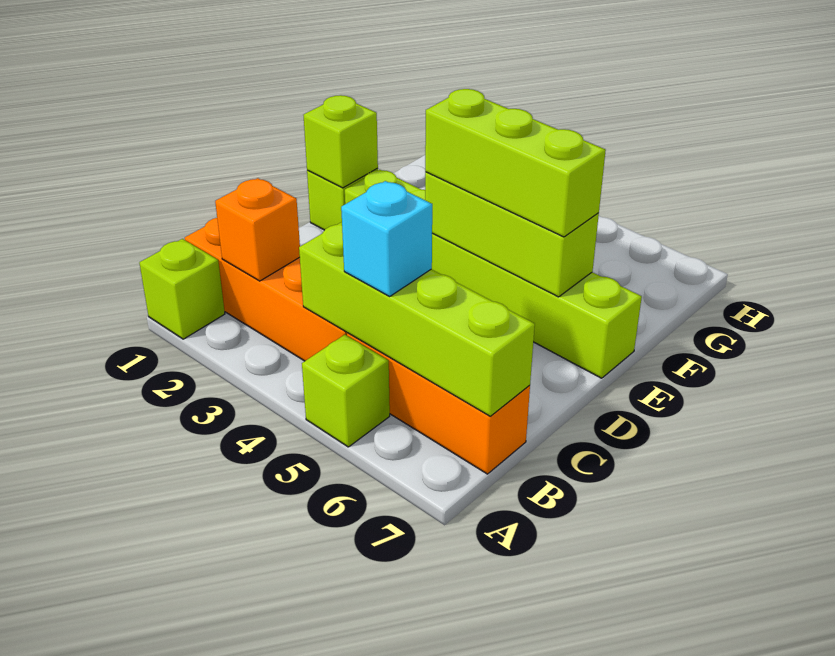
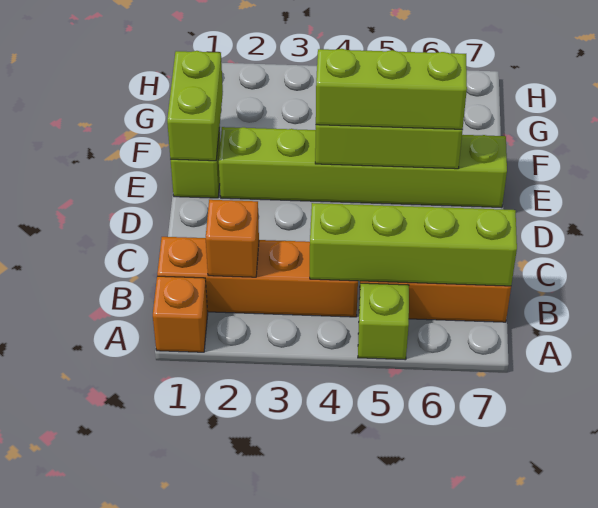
lime 1x1 brick [140,239,225,339] -> orange 1x1 brick [153,276,208,352]
cyan 1x1 brick [341,181,432,296] -> none
lime 1x1 brick [304,95,378,188] -> lime 1x2 brick [167,51,223,161]

